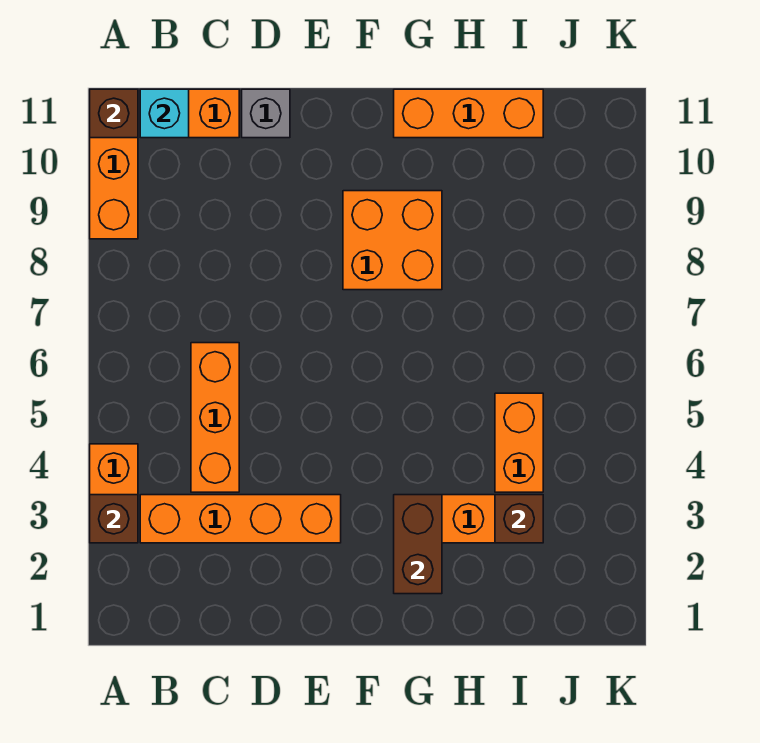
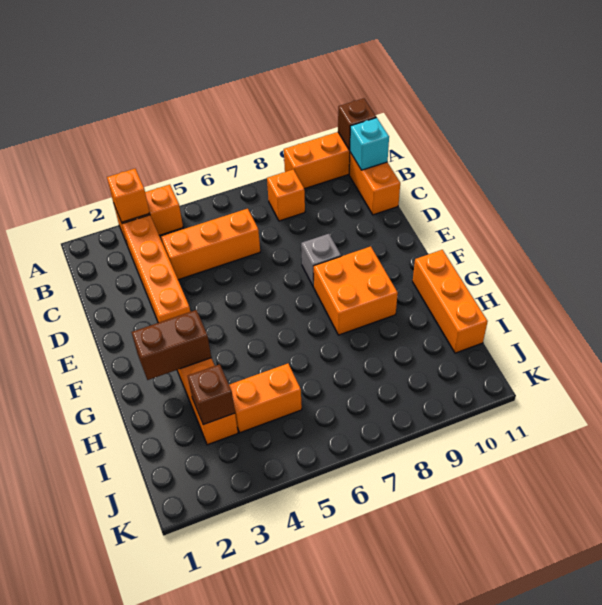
brown 1x1 brick [90,495,138,543] -> orange 1x1 brick [107,169,150,222]
none -> orange 1x1 brick [267,169,305,221]
grey 1x1 brick [242,89,290,138] -> grey 1x1 brick moved to [301,234,341,287]

